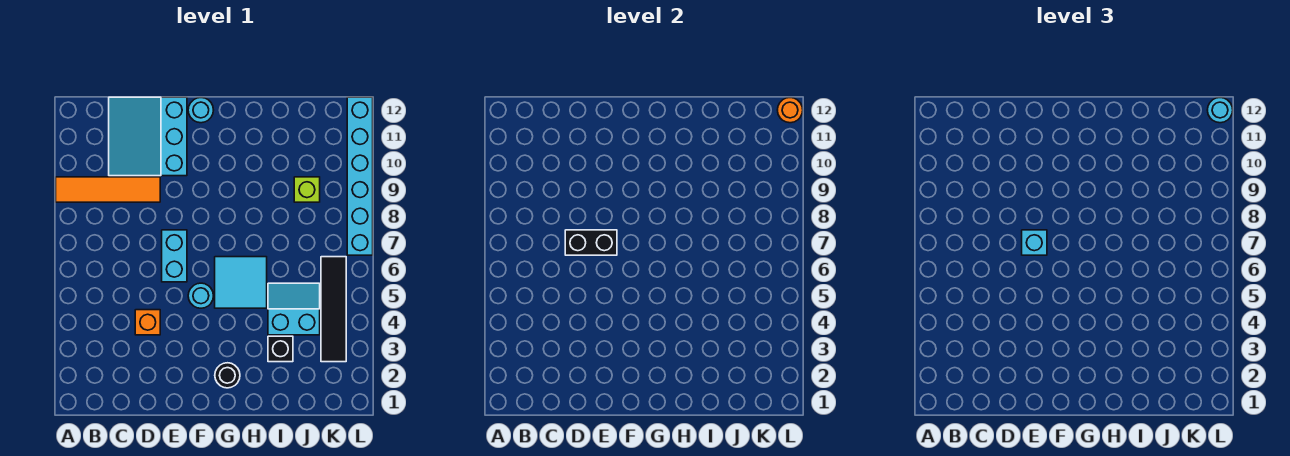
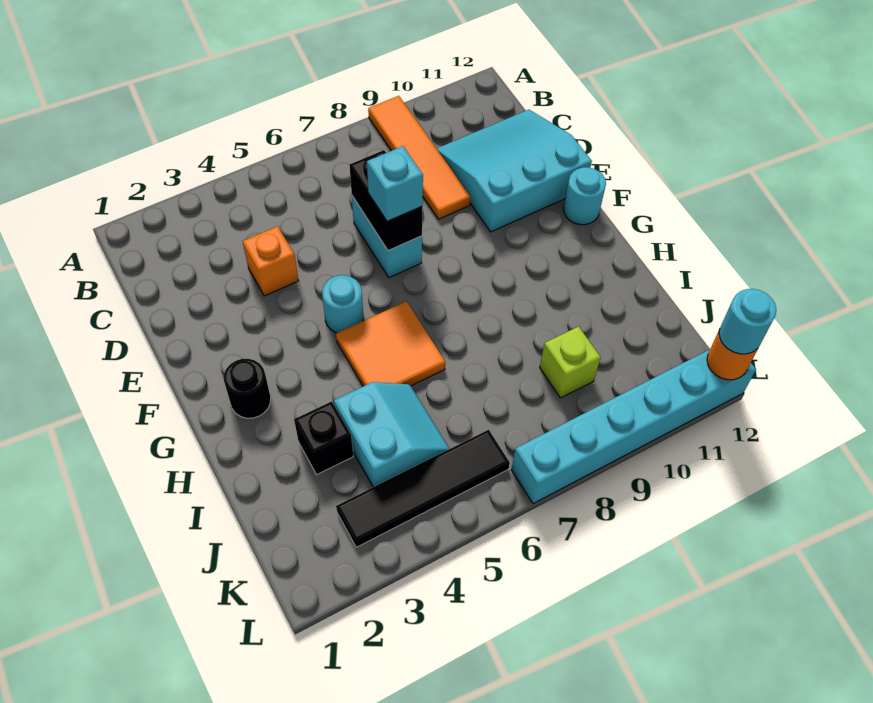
cyan 1x2 brick [162,230,187,282] -> cyan 1x2 brick turned to [352,196,422,278]
cyan 2x2 tile [215,257,267,308] -> orange 2x2 tile [336,301,445,386]

